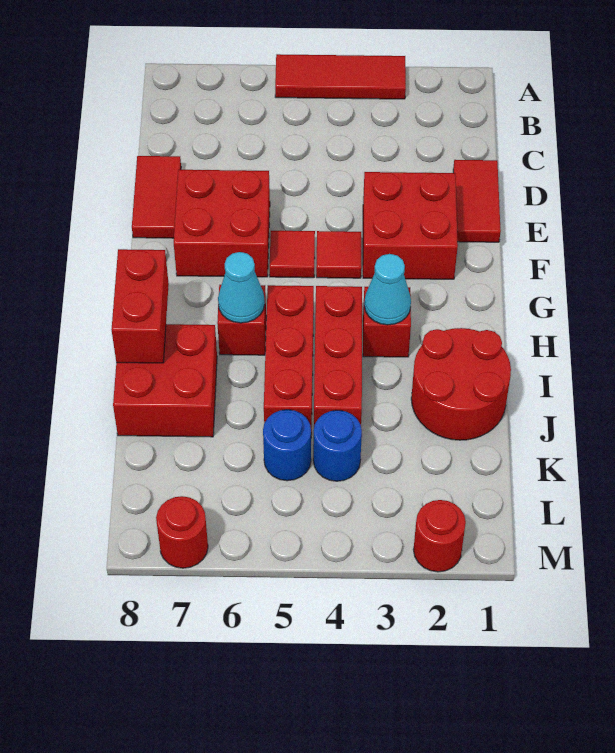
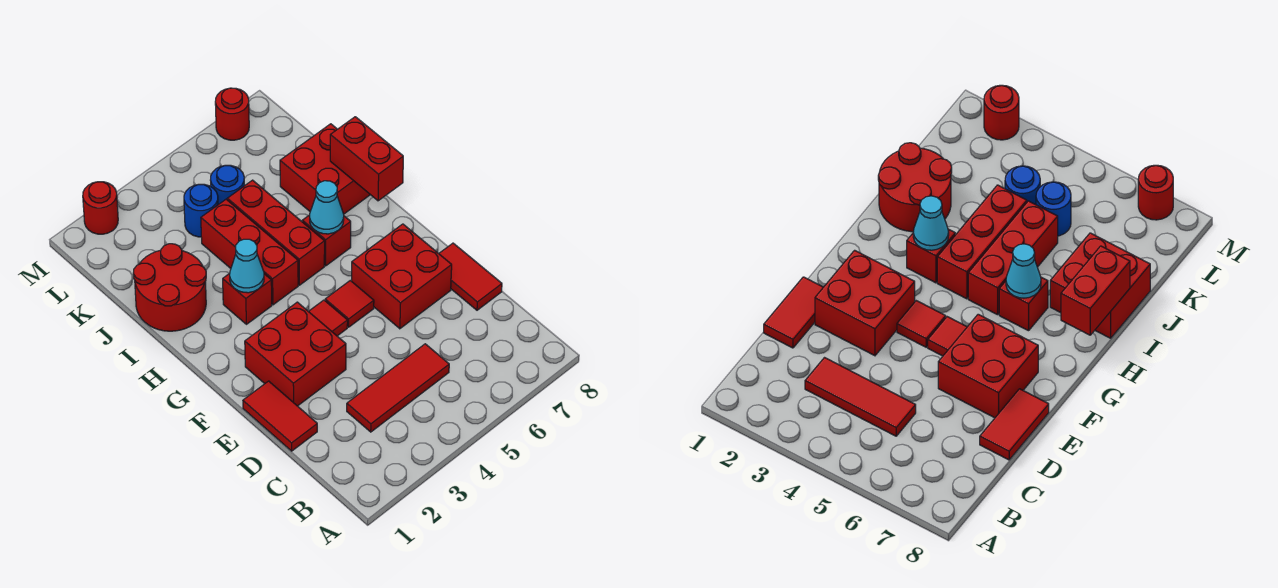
red 1x3 tile [275,54,406,99] -> red 1x3 tile moved to [347,344,449,432]

